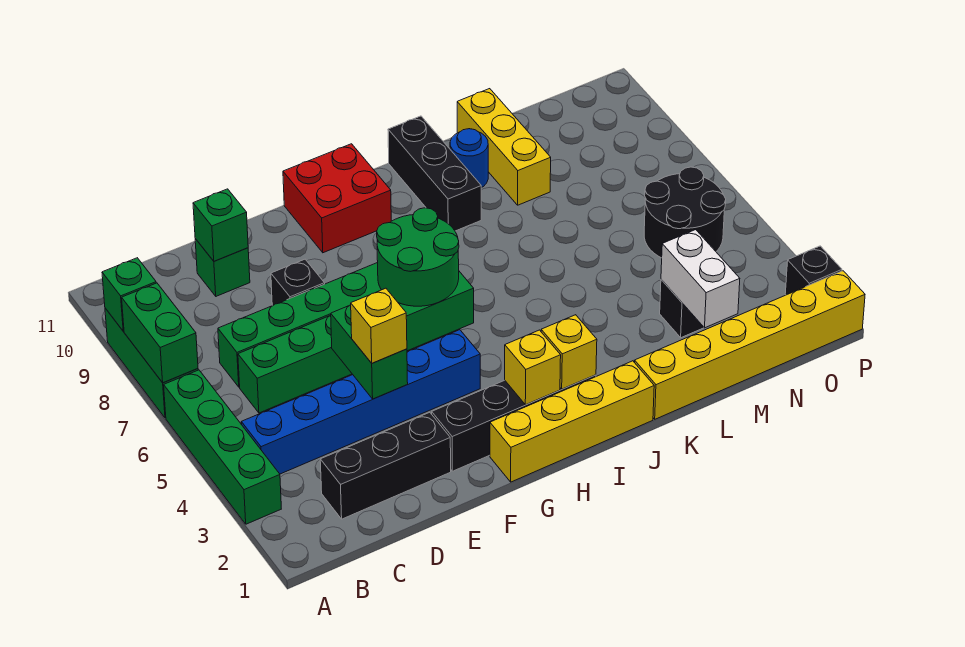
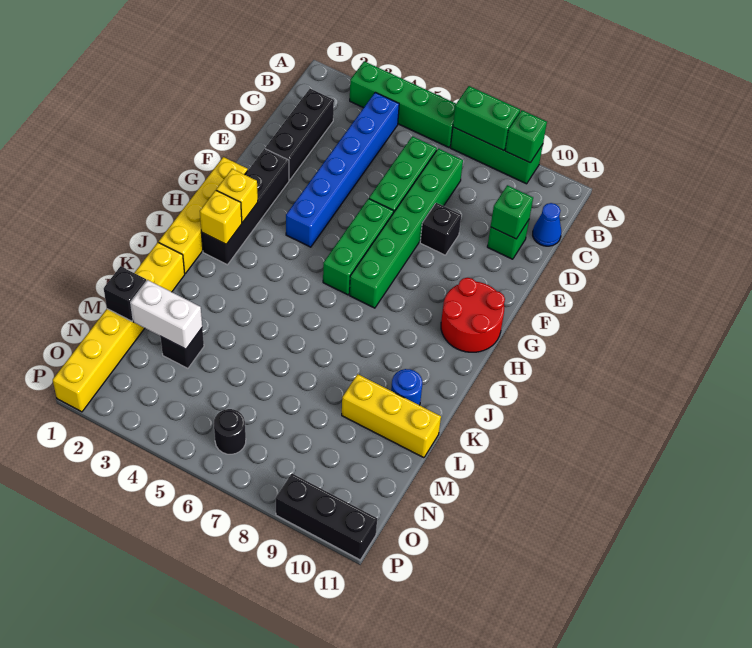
none -> blue 1x1 cone [533,203,561,246]
green 1x2 brick [331,305,408,399] -> none
yellow 1x1 brick [351,288,407,363] -> none
green 2x2 round brick [377,208,459,306] -> none
red 2x2 brick [283,144,391,253] -> red 2x2 round brick [441,278,505,352]
black 1x3 brick [388,116,481,231] -> black 1x3 brick moved to [275,474,377,560]
black 2x2 round brick [644,167,726,258] -> black 1x1 round brick [214,409,246,454]
black 1x1 brick [785,246,842,295] -> black 1x1 brick moved to [104,266,146,321]

